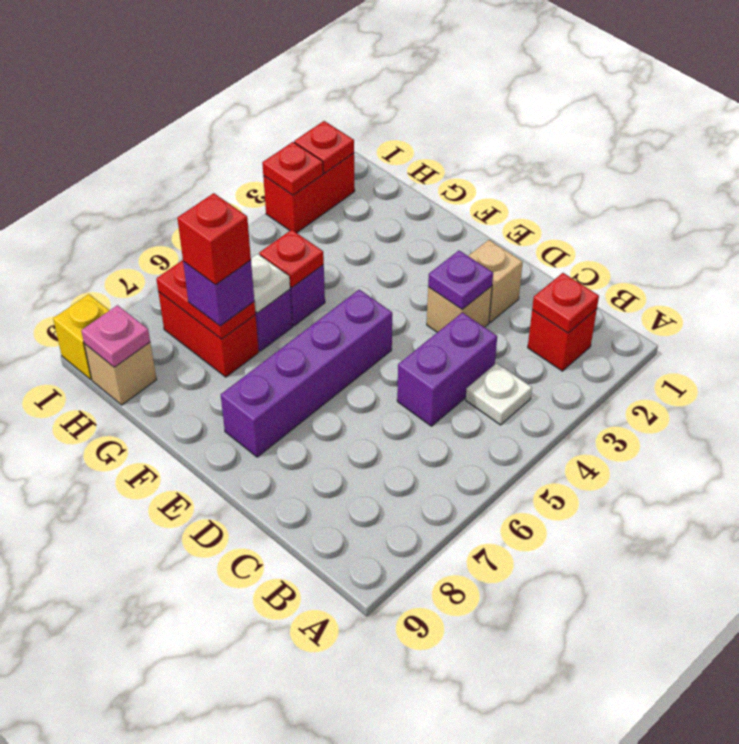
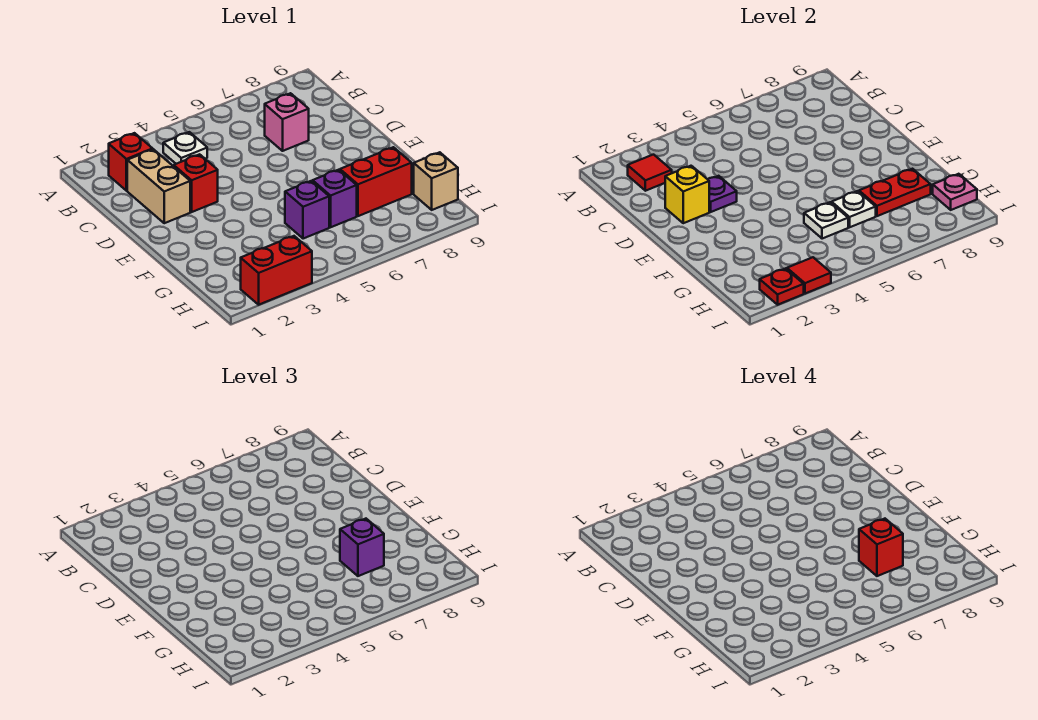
red 1x1 plate [532,273,599,333] -> red 1x1 tile [628,155,672,191]
purple 1x2 brick [397,313,497,426] -> none
none -> pink 1x1 brick [265,93,309,151]
tan 1x1 brick [469,240,523,322] -> tan 1x2 brick [127,149,190,223]
tan 1x1 brick [427,286,492,332] -> red 1x1 brick [174,154,218,212]
purple 1x4 brick [221,290,392,457] -> none
red 1x1 plate [259,230,324,288] -> white 1x1 plate [804,202,848,239]
red 1x2 brick [158,292,259,377] -> red 1x2 brick turned to [340,147,412,216]
red 1x2 plate [156,260,255,339] -> red 1x2 plate turned to [859,169,931,216]
red 1x1 plate [262,142,323,195] -> red 1x1 tile [787,257,831,294]
yellow 1x1 brick [53,294,110,379] -> yellow 1x1 brick moved to [665,166,709,223]

